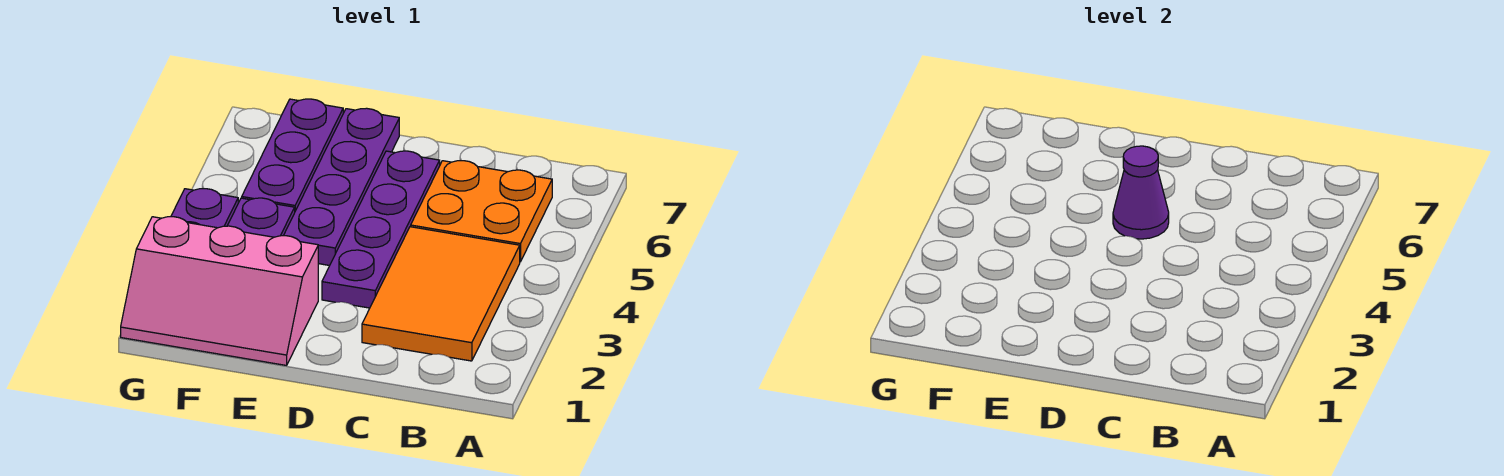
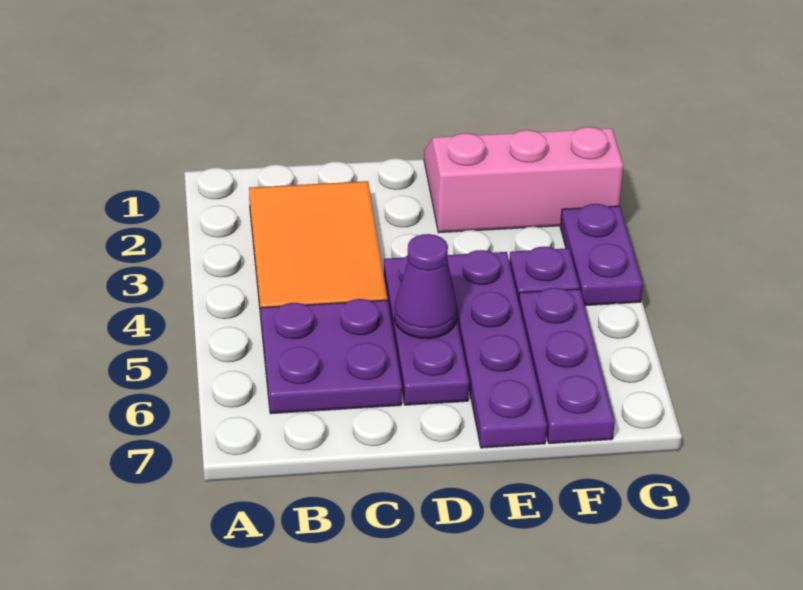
orange 2x2 plate [411,161,552,262] -> purple 2x2 plate [261,299,402,414]
purple 1x4 plate [322,151,440,308] -> purple 1x3 plate [384,256,469,405]

